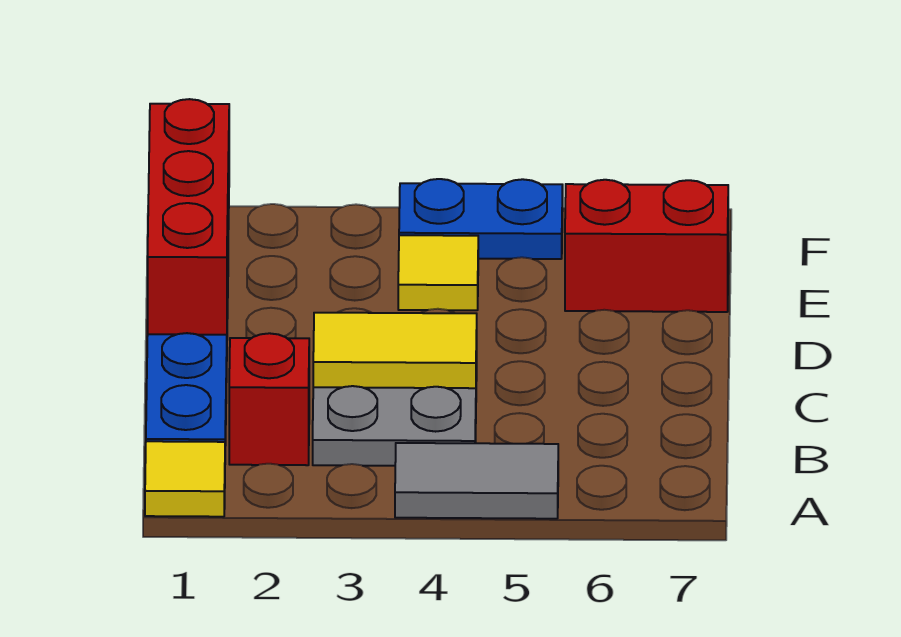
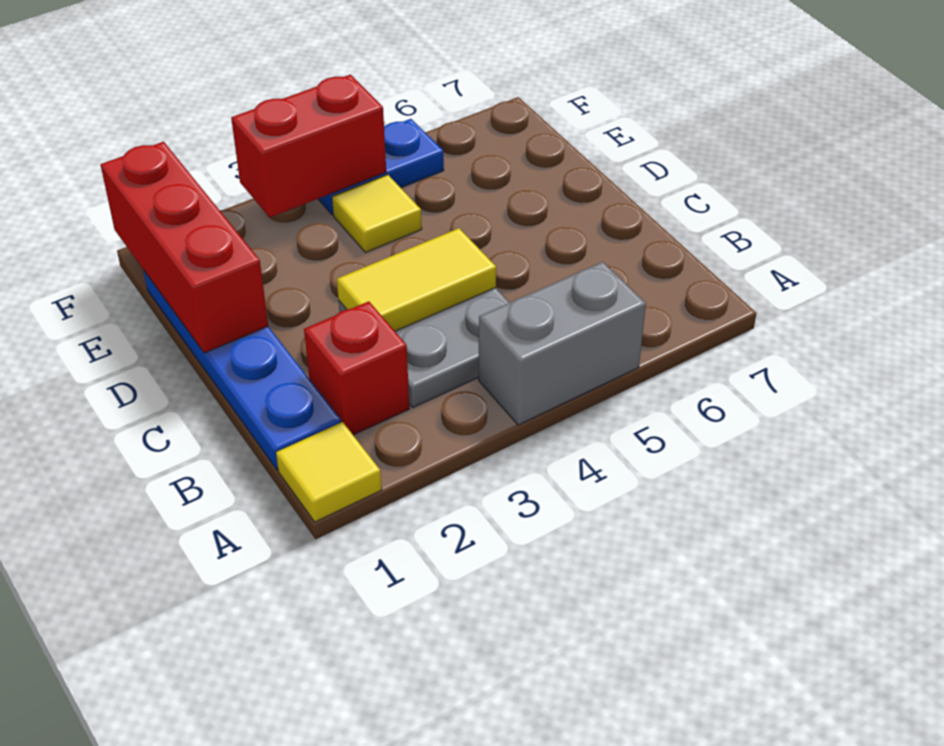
grey 1x2 tile [395,443,558,519] -> grey 1x2 brick [479,262,646,425]
red 1x2 brick [565,180,728,312] -> red 1x2 brick moved to [231,75,386,218]

